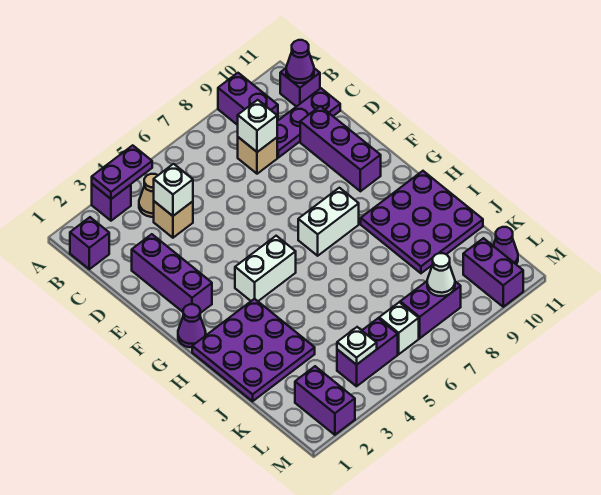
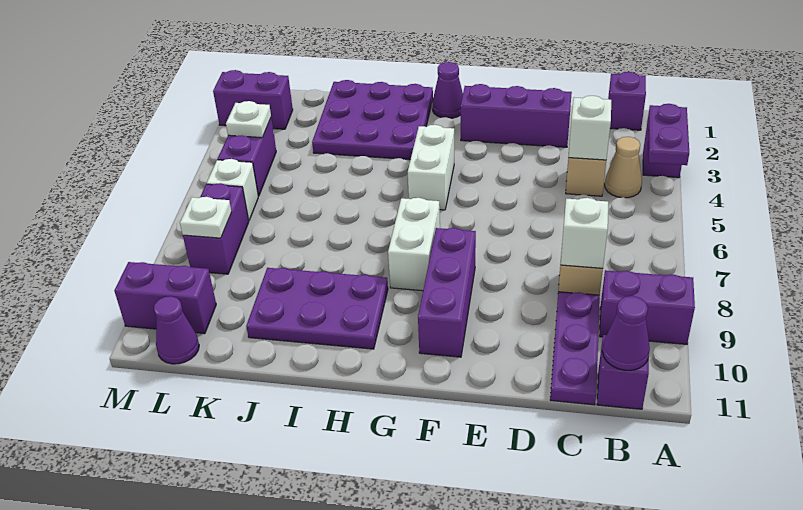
purple 1x3 brick [300,106,381,191] -> purple 1x3 brick turned to [418,228,476,357]
purple 3x3 plate [361,171,483,273] -> purple 2x3 plate [246,268,388,349]
white 1x1 cone [427,253,455,296] -> white 1x1 plate [180,197,232,238]

